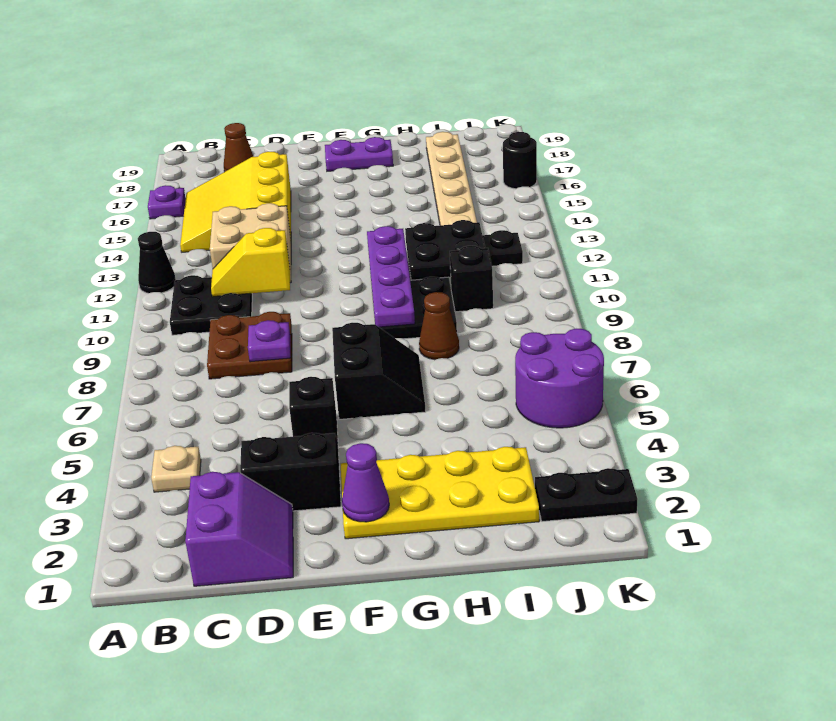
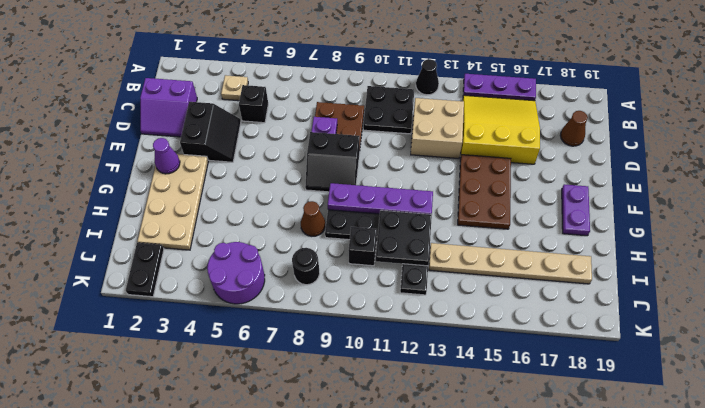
purple 1x1 plate [148,185,186,219] -> purple 1x3 plate [463,74,536,101]
yellow 1x2 slope [211,228,290,297] -> none
black 1x1 brick [289,377,338,441] -> black 1x1 brick moved to [239,85,268,123]
none -> brown 2x3 plate [458,155,511,229]
yellow 2x4 plate [341,447,539,539] -> tan 2x4 plate [137,154,208,250]
black 2x2 slope [332,323,426,419] -> black 2x2 slope moved to [305,132,360,192]
black 1x1 round brick [503,132,537,189] -> black 1x1 round brick moved to [292,248,320,285]

